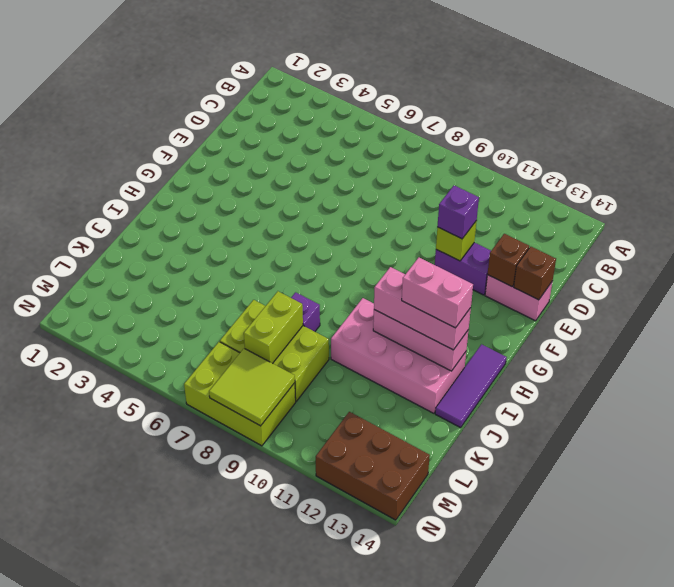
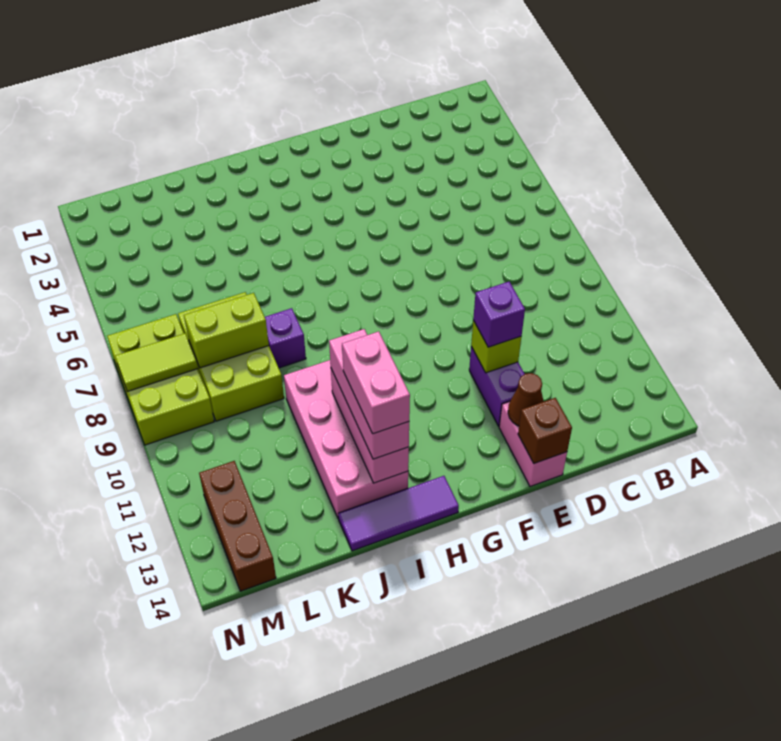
brown 1x1 brick [487,234,529,287] -> brown 1x1 cone [508,373,544,426]
lime 2x2 tile [209,348,295,426] -> lime 1x2 tile [115,333,198,392]
brown 2x3 brick [316,412,430,520] -> brown 1x3 brick [199,461,276,591]

